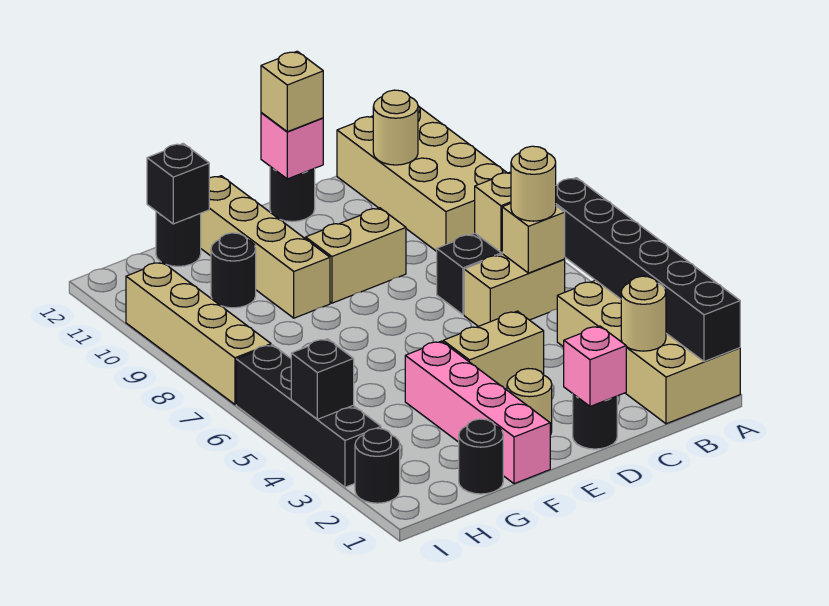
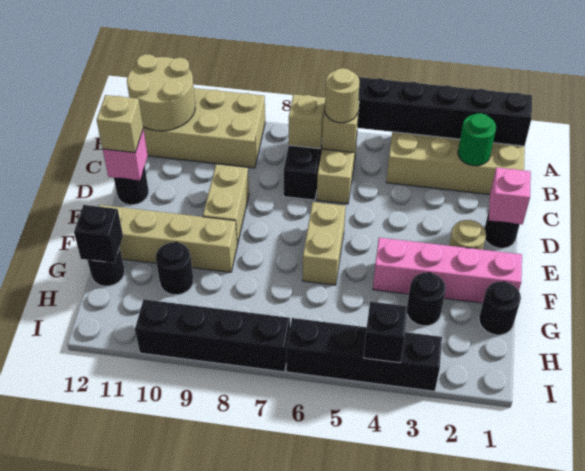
tan 1x1 round brick [621,276,666,351] -> green 1x1 round brick [458,113,496,166]
tan 1x1 round brick [373,90,418,165] -> tan 2x2 round brick [127,54,195,131]
tan 1x2 brick [443,311,544,390] -> tan 1x2 brick moved to [303,202,346,285]
black 1x1 round brick [355,428,400,503] -> black 1x1 round brick moved to [407,273,446,326]
tan 1x4 brick [126,262,271,404] -> black 1x4 brick [135,299,290,372]

